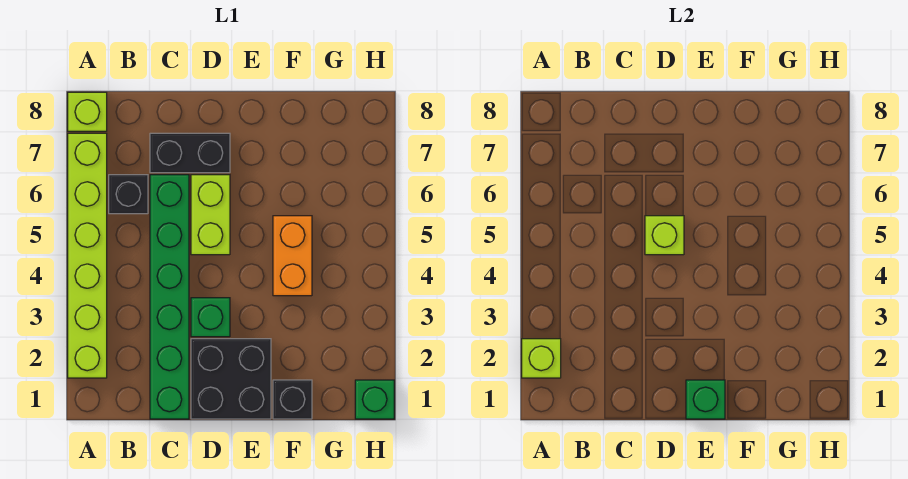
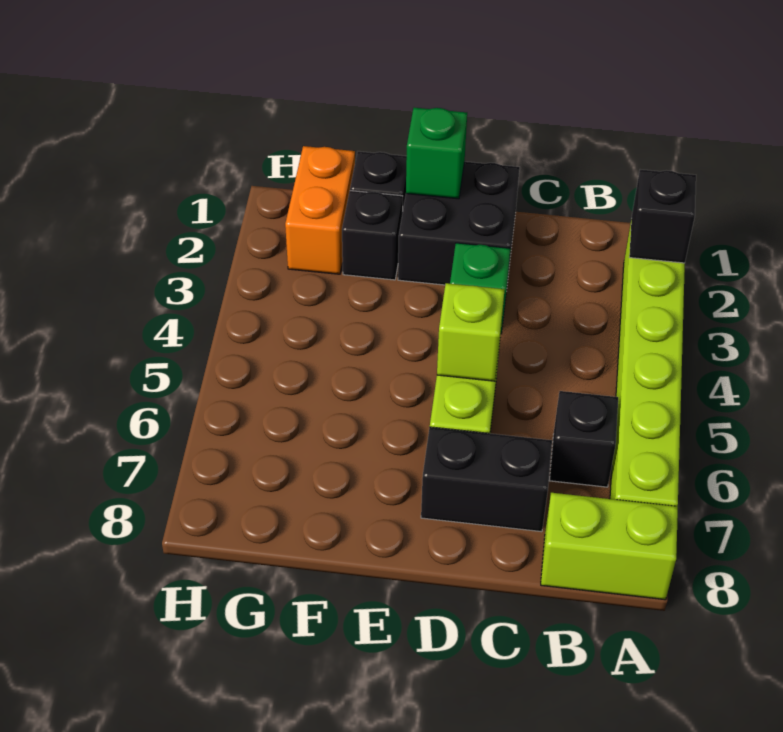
lime 1x1 brick [522,339,561,378] -> black 1x1 brick [629,170,696,263]
lime 1x1 brick [68,92,107,131] -> lime 1x2 brick [541,493,678,600]
green 1x6 brick [150,175,189,419] -> none
none -> black 1x1 brick [342,191,403,280]
orange 1x2 brick [273,216,312,296] -> orange 1x2 brick moved to [285,146,355,274]
green 1x1 brick [355,380,394,419] -> none

